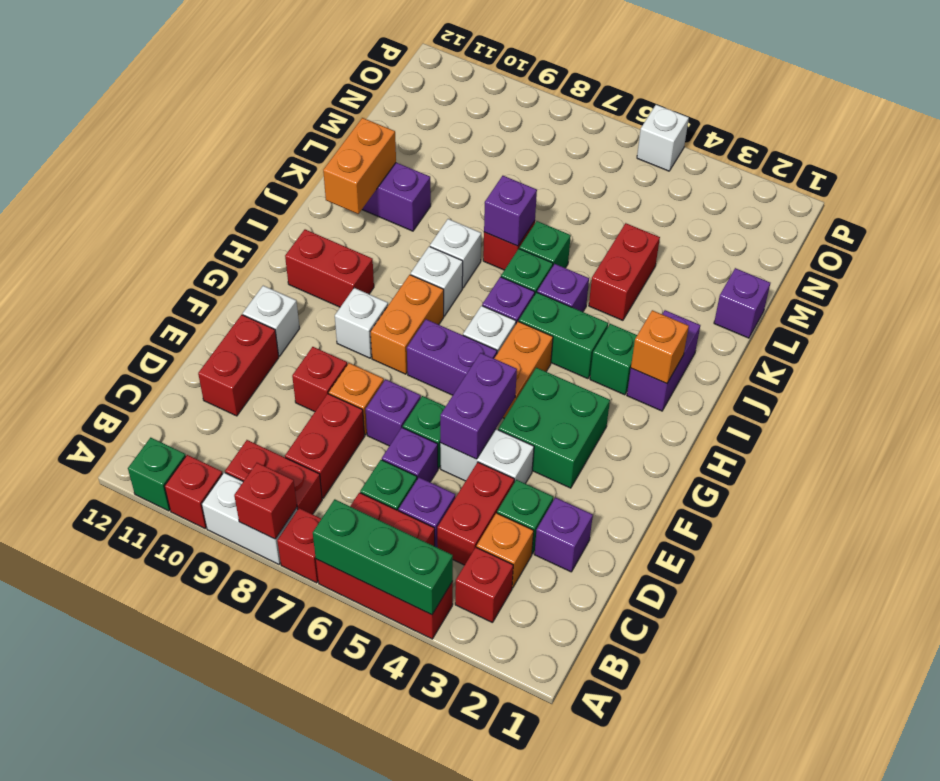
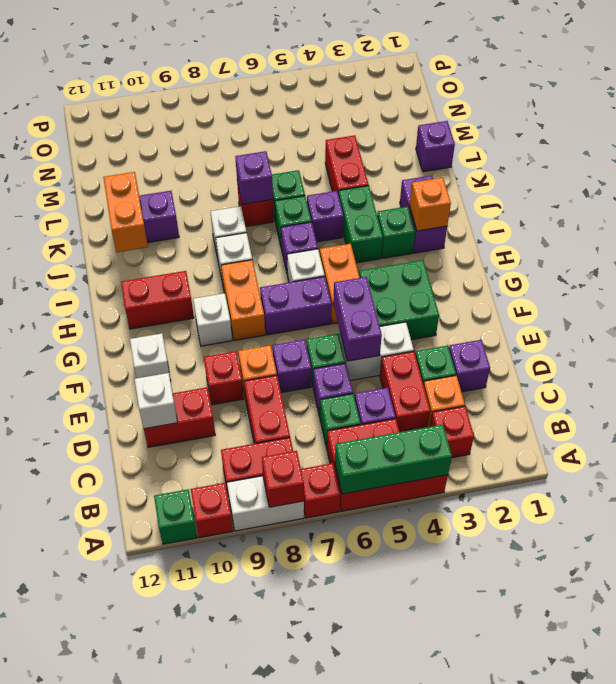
red 1x2 brick [198,315,279,416] -> red 1x2 brick turned to [144,387,215,447]
green 1x2 brick [519,292,608,379] -> green 1x2 brick turned to [339,186,383,263]
white 1x1 brick [637,105,689,171] -> white 1x1 brick moved to [134,373,177,429]

